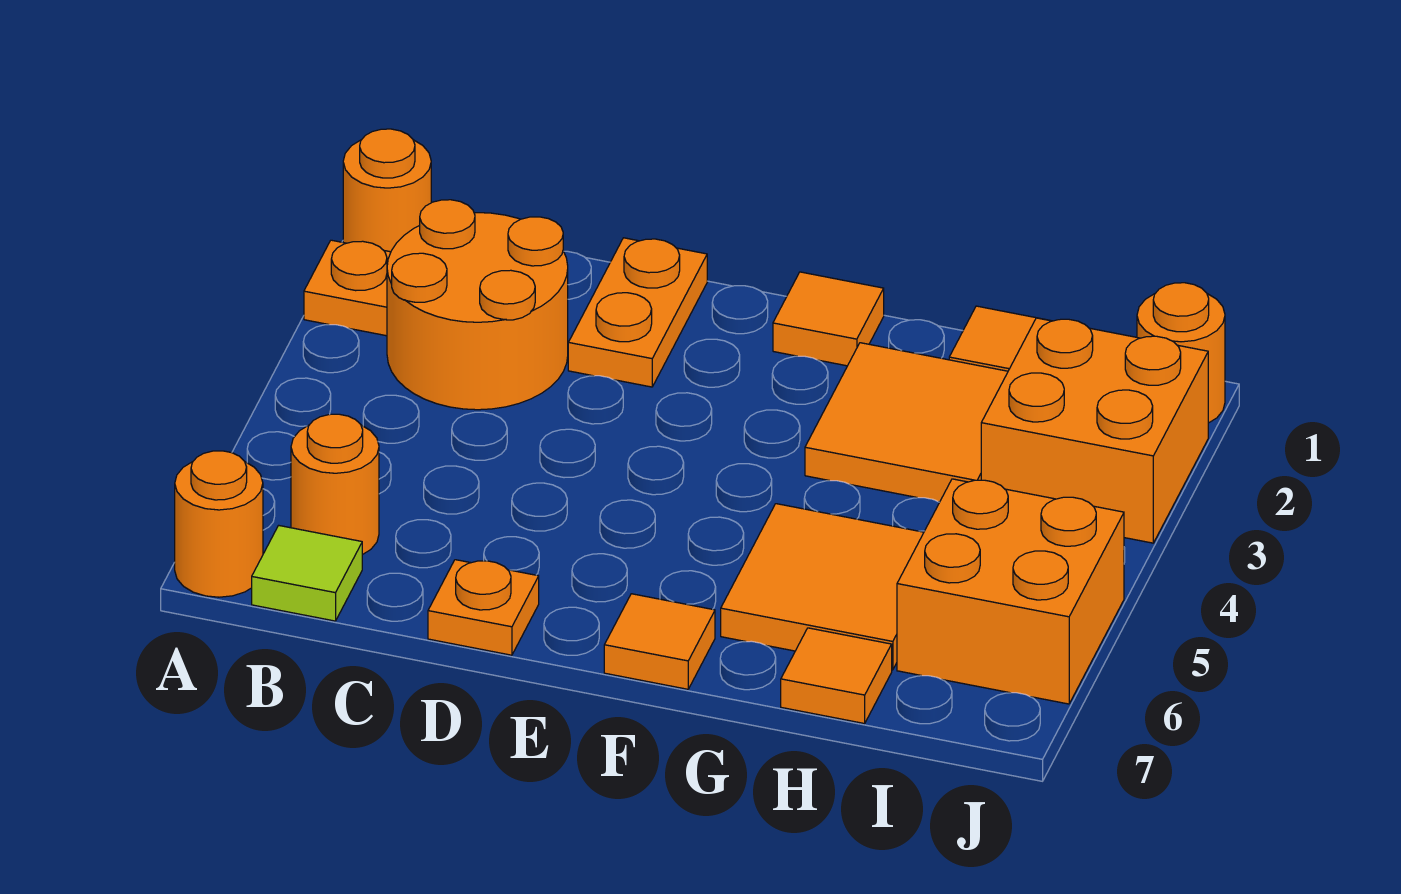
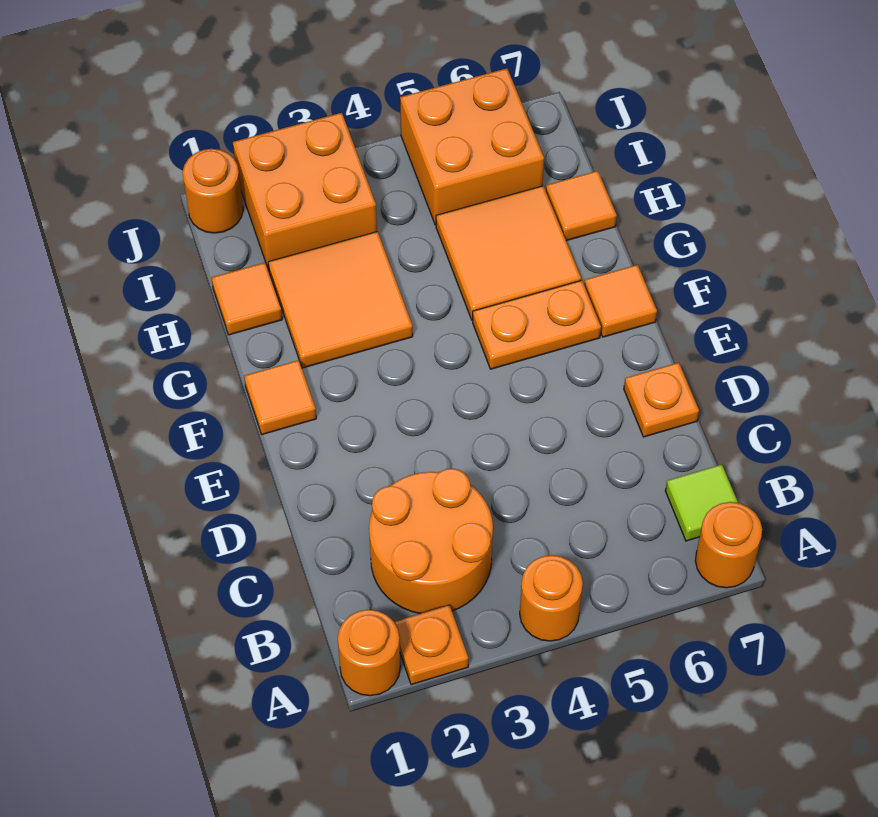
orange 1x1 round brick [291,414,379,555] -> orange 1x1 round brick moved to [520,555,583,641]
orange 1x2 plate [568,238,707,387] -> orange 1x2 plate moved to [473,280,601,369]

